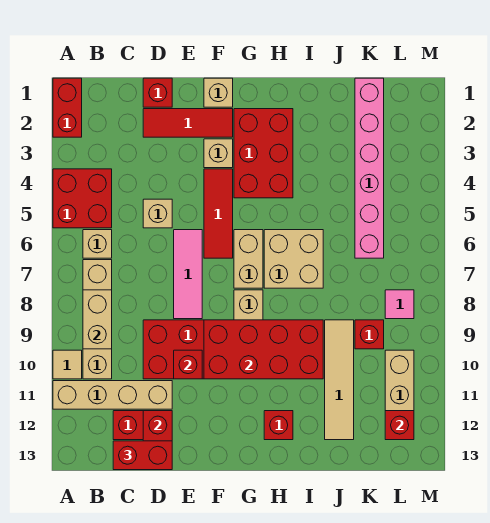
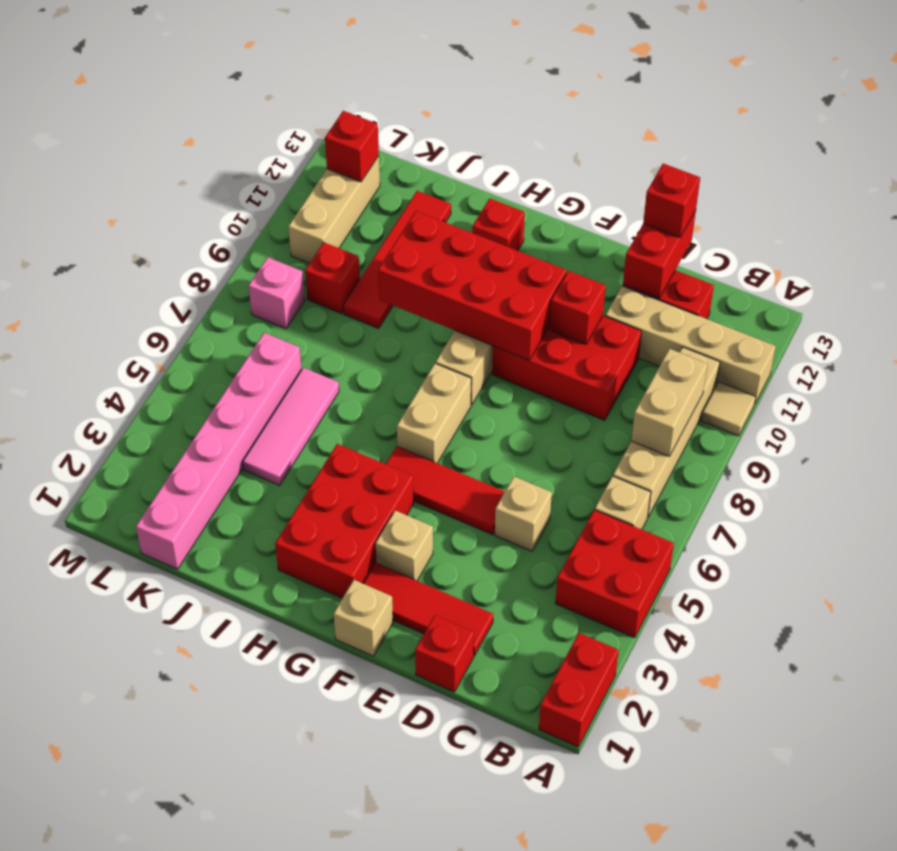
red 1x2 brick [113,441,172,470] -> red 1x1 brick [643,164,700,237]
pink 1x3 tile [174,230,202,319] -> pink 1x3 tile moved to [243,368,339,485]
red 1x3 tile [204,169,233,258] -> red 1x3 tile turned to [386,446,505,535]
tan 2x2 brick [264,230,323,288] -> none
tan 1x4 tile [325,320,354,440] -> red 1x4 tile [343,191,451,329]
pink 1x1 tile [385,290,414,319] -> pink 1x1 brick [248,257,305,329]

